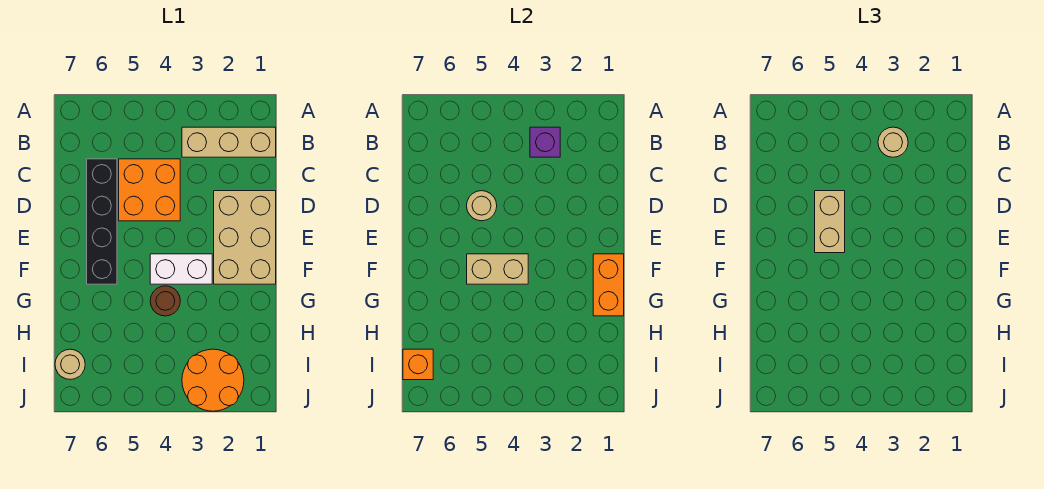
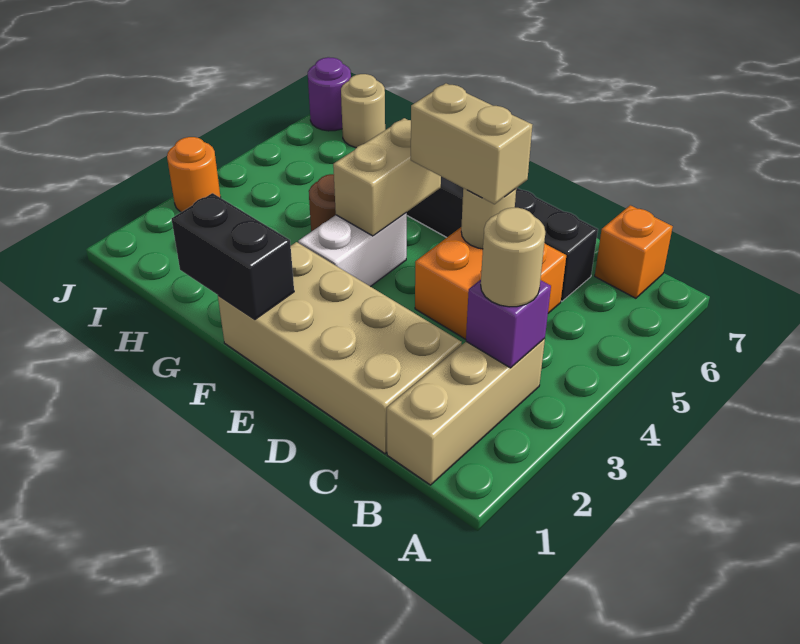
tan 2x3 brick [214,191,276,284] -> tan 2x4 brick [218,242,462,454]
orange 1x2 brick [593,254,624,316] -> black 1x2 brick [172,193,294,319]
orange 2x2 round brick [182,349,244,411] -> orange 1x1 round brick [167,137,221,212]
orange 1x1 brick [403,349,433,380] -> orange 1x1 brick moved to [595,205,673,298]
none -> purple 1x1 round brick [308,57,351,131]

